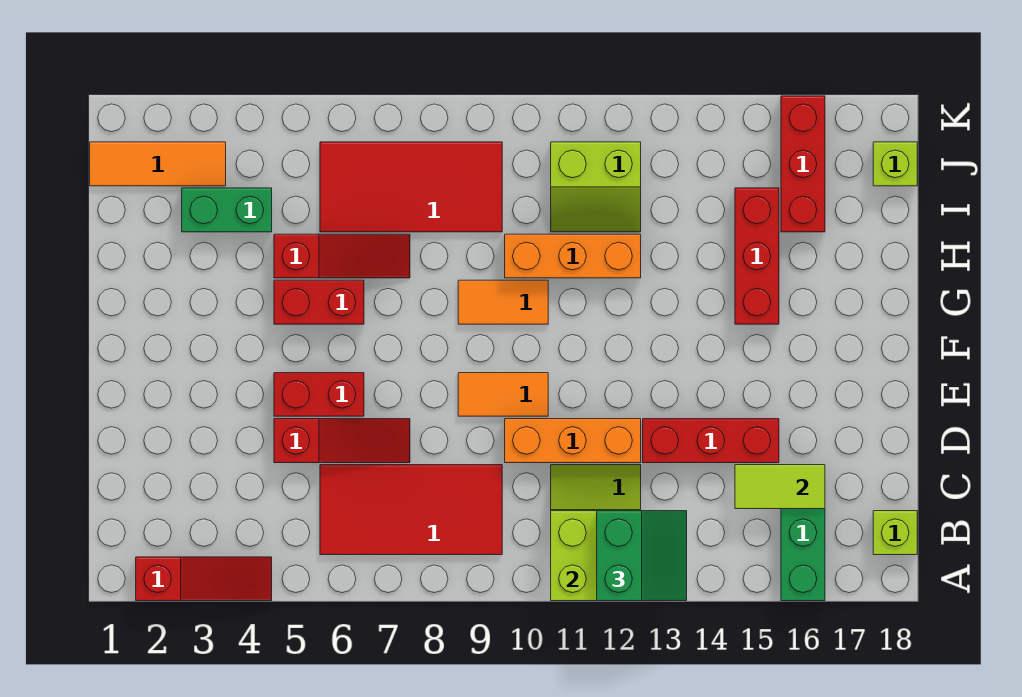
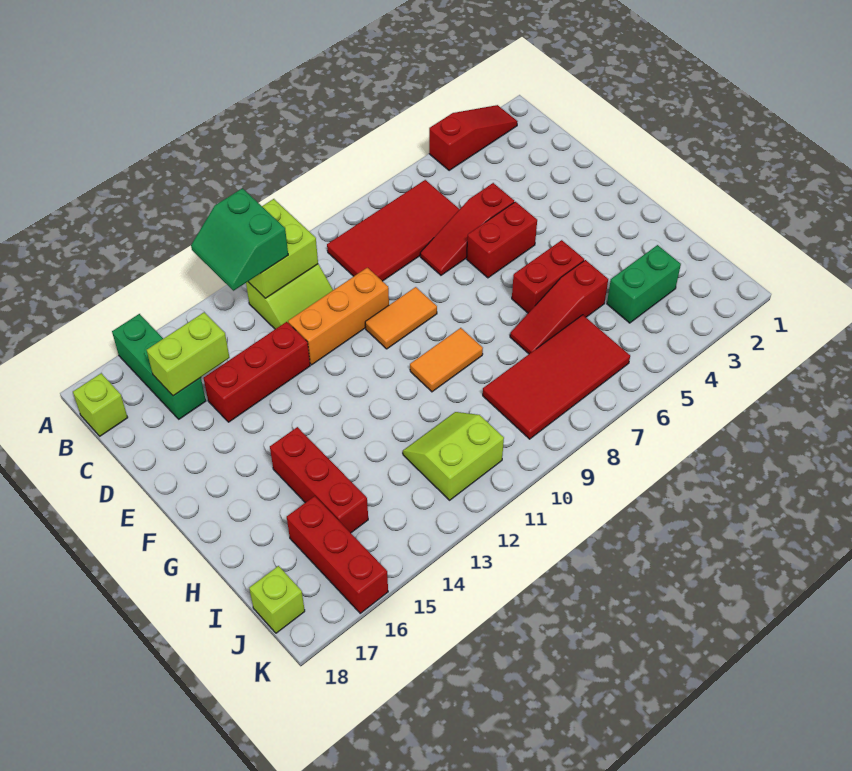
red 1x3 slope [136,557,272,601] -> red 1x3 slope turned to [429,105,518,171]
lime 1x2 tile [735,465,825,509] -> lime 1x2 brick [147,312,230,396]
orange 1x3 brick [505,234,641,278] -> none
orange 1x3 tile [90,142,226,186] -> none

